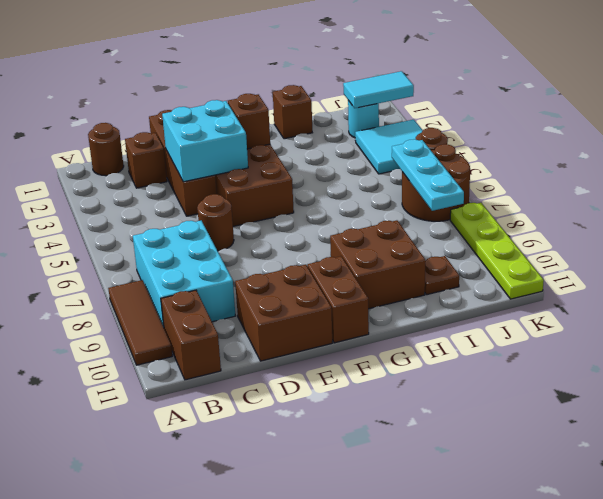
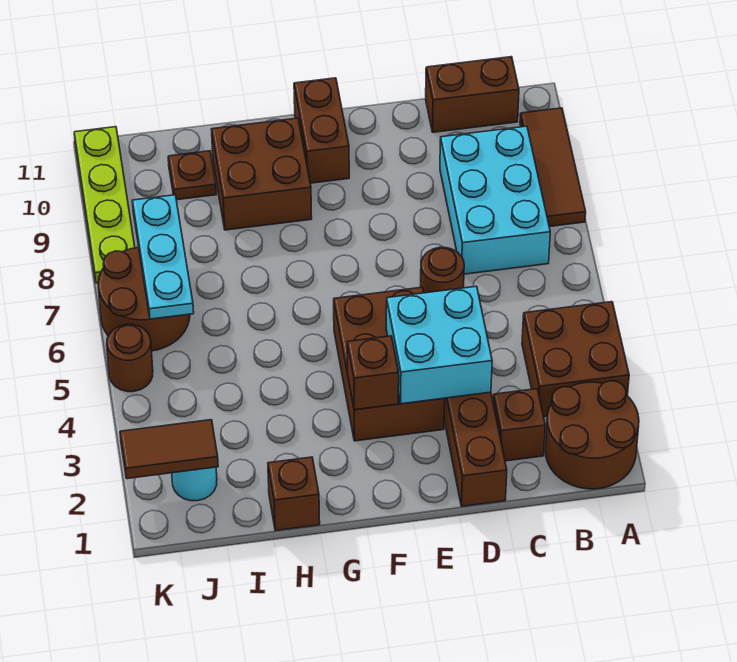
brown 1x1 round brick [88,123,124,176] -> brown 2x2 round brick [545,381,639,489]
brown 1x2 brick [161,290,221,380] -> brown 1x2 brick turned to [426,57,519,132]
brown 2x2 brick [235,265,332,361] -> brown 2x2 brick moved to [522,302,629,417]
cyan 1x2 tile [343,71,414,108] -> brown 1x2 tile [120,420,218,479]
cyan 2x2 tile [355,120,423,174] -> none

